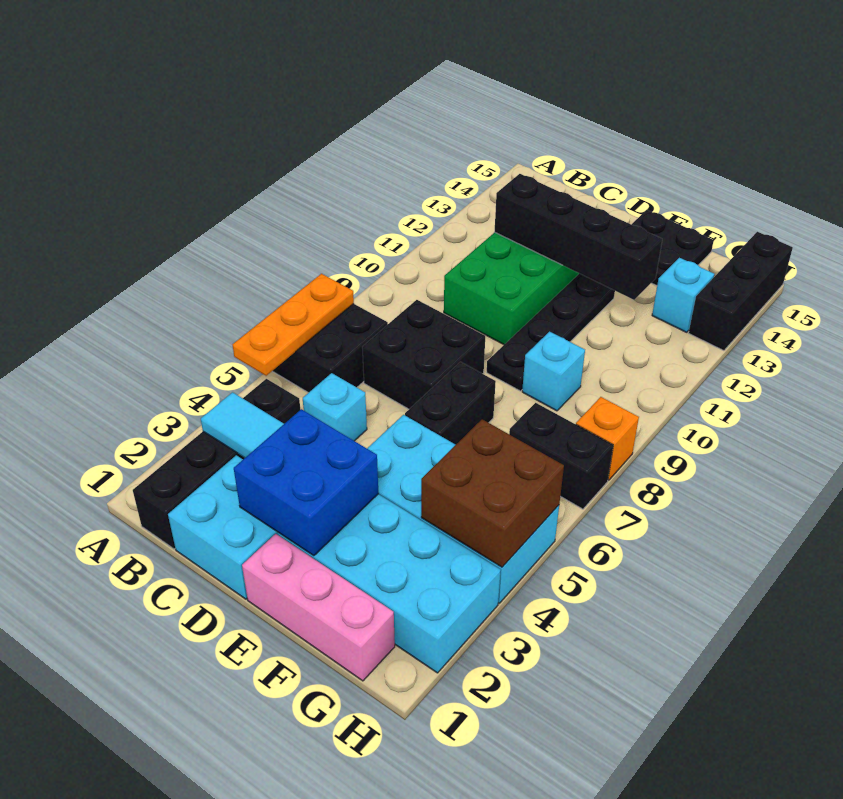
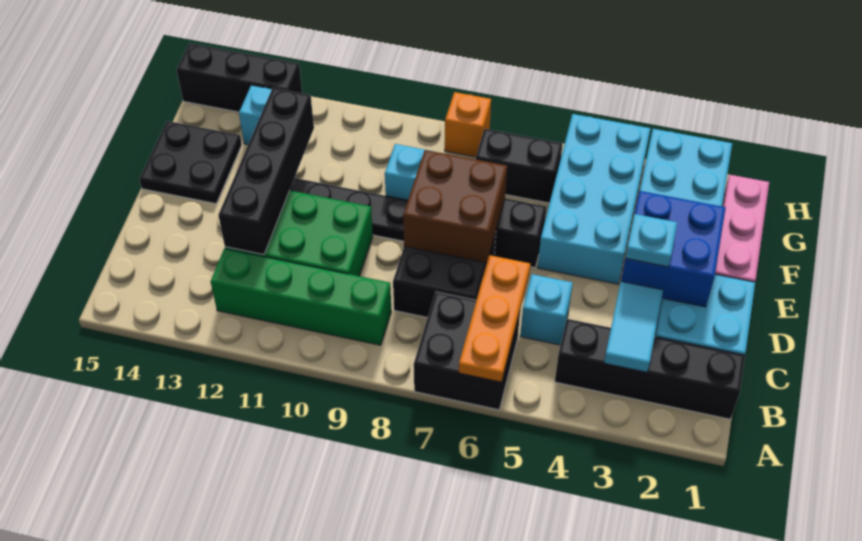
orange 1x3 plate [233,274,354,376] -> orange 1x3 plate turned to [459,255,530,382]
none -> green 1x4 brick [211,249,391,345]
none -> cyan 1x1 plate [625,214,677,267]
brown 2x2 brick [421,419,564,567] -> brown 2x2 brick moved to [403,150,507,263]
black 1x2 brick [509,403,613,509] -> black 1x2 brick turned to [476,129,563,203]

